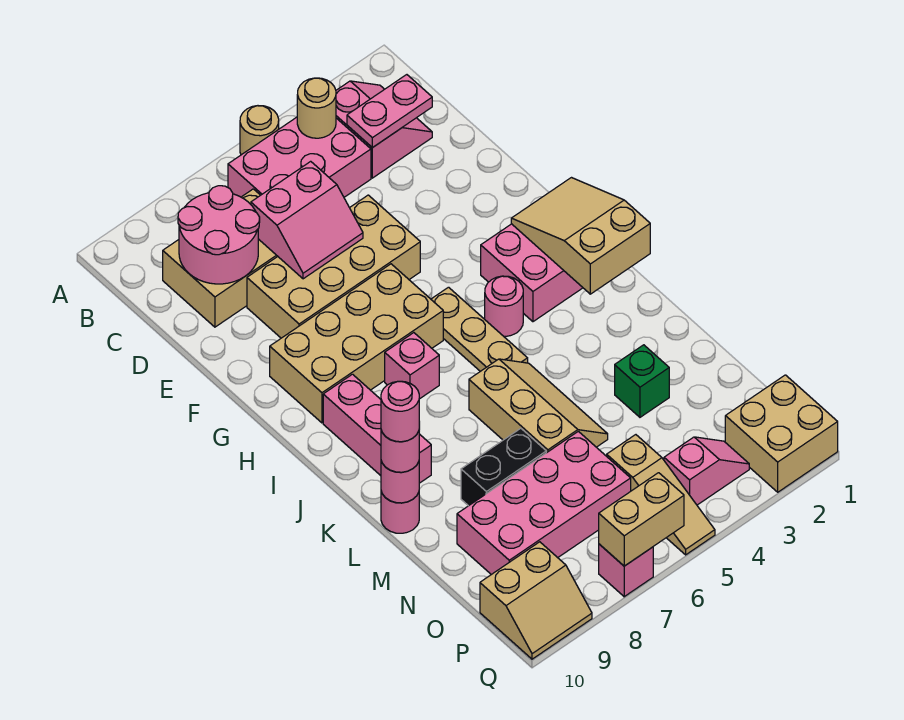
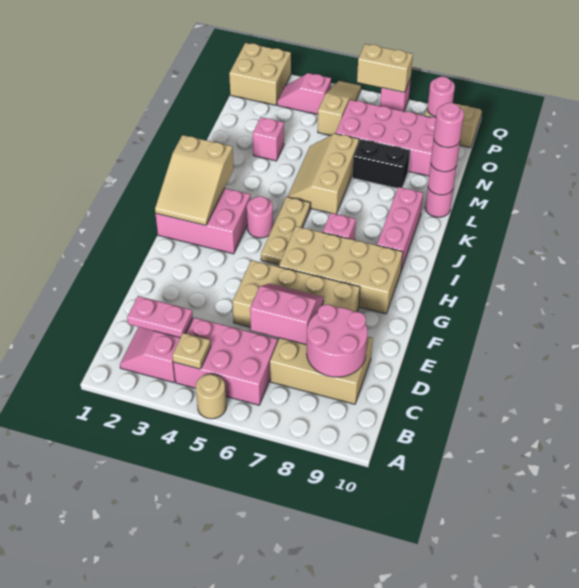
tan 1x1 round brick [297,78,336,138] -> tan 1x1 plate [173,333,211,369]
green 1x1 brick [615,345,669,417] -> pink 1x1 brick [253,117,284,161]
none -> pink 1x1 round brick [427,77,455,117]

